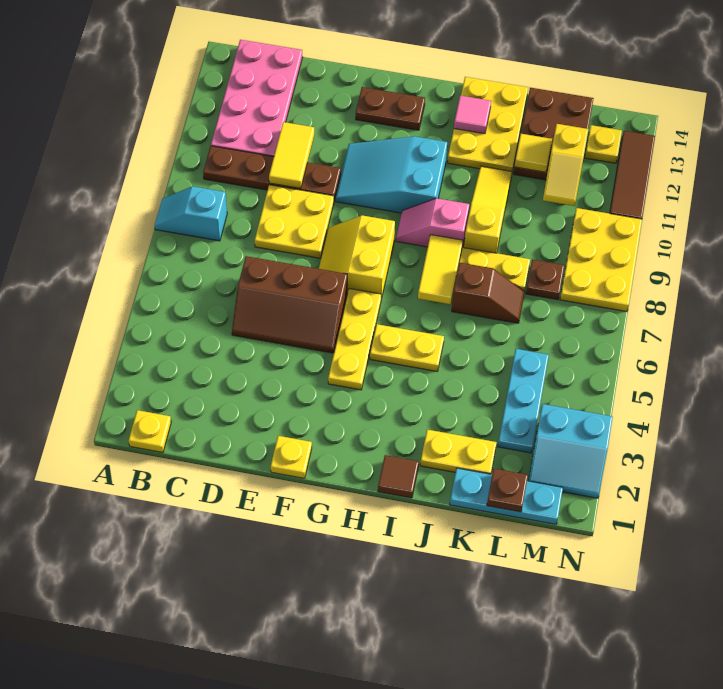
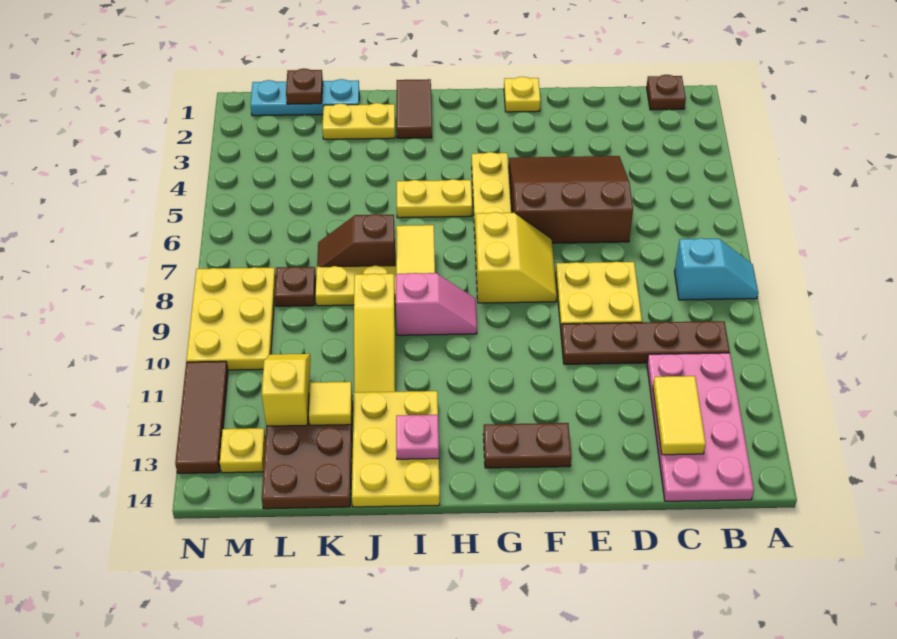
yellow 1x1 plate [129,410,171,453] -> brown 1x1 plate [647,75,686,110]
brown 2x3 slope [232,256,347,353] -> brown 3x3 slope [509,156,633,243]
yellow 1x2 tile [269,122,314,189] -> yellow 1x2 tile moved to [653,376,706,455]
cyan 2x3 slope [336,136,447,213] -> none
brown 1x1 tile [378,455,419,498] -> brown 1x2 tile [397,79,432,138]
pink 1x1 tile [454,96,491,134] -> pink 1x1 plate [396,415,439,459]
cyan 1x3 plate [498,349,549,453] -> none
cyan 2x2 slope [529,404,613,498] -> none

